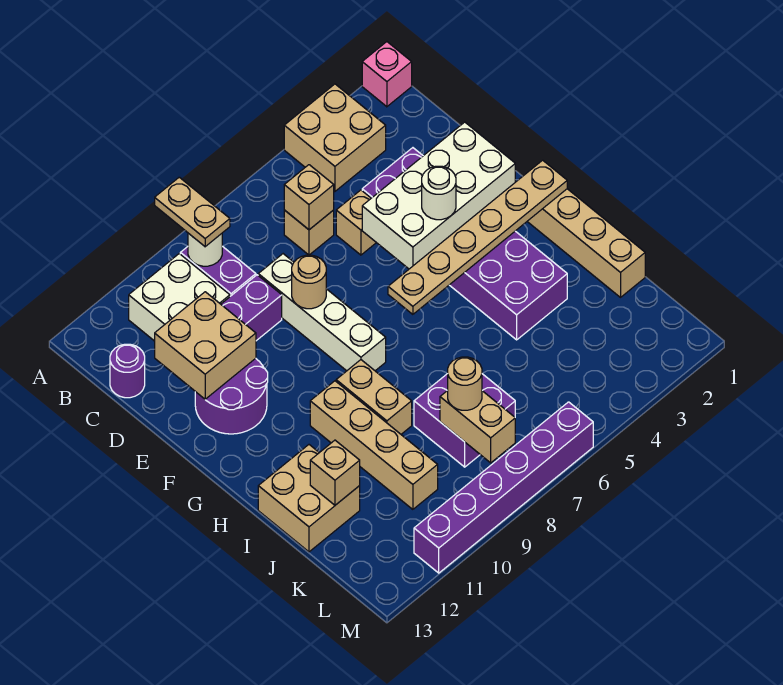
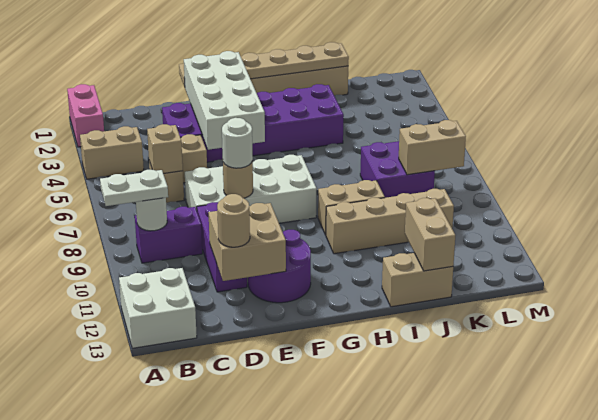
pink 1x1 brick [362,42,412,107] -> pink 1x2 brick [67,84,104,147]
tan 2x2 brick [284,84,386,191] -> tan 1x2 brick [80,126,144,179]
tan 1x2 plate [155,177,230,247] -> white 1x2 plate [100,170,168,206]
white 2x2 brick [129,254,230,341] -> white 2x2 brick moved to [119,268,197,348]
purple 1x1 round brick [110,344,145,398] -> none
white 1x4 brick [258,254,386,371] -> white 2x4 brick [185,155,317,223]
white 1x1 round brick [422,166,456,220] -> white 1x1 round brick moved to [222,118,253,168]
tan 1x6 plate [388,160,567,314] -> tan 1x6 plate turned to [179,42,349,87]
tan 2x2 brick [258,445,360,552] -> tan 1x2 brick [382,253,453,307]
tan 1x1 brick [310,440,360,505] -> tan 1x2 brick [405,198,455,271]
tan 1x1 round brick [448,357,482,410] -> tan 1x1 round brick moved to [217,194,250,247]
purple 1x6 brick [414,402,593,573] -> none

